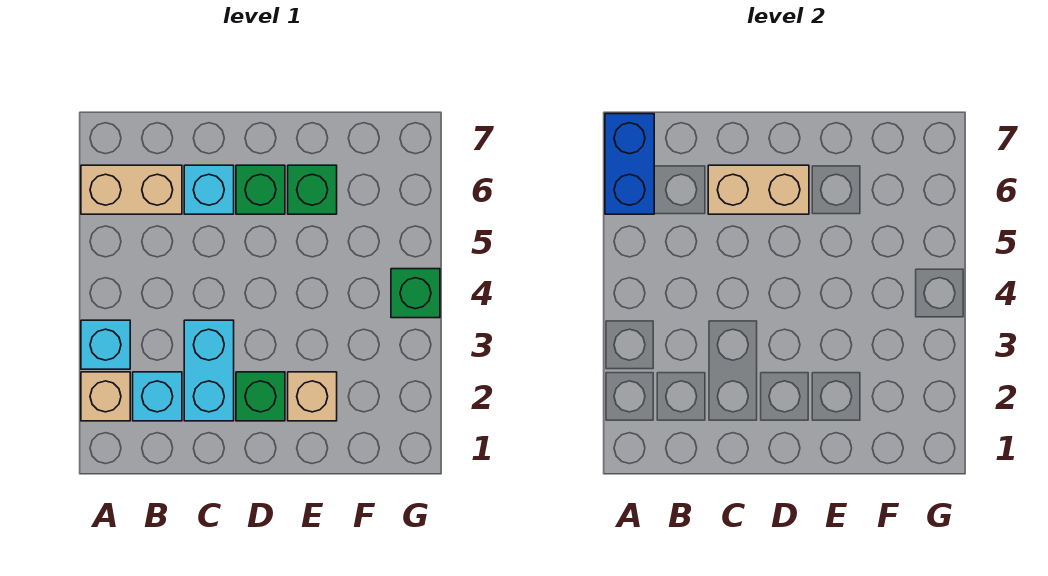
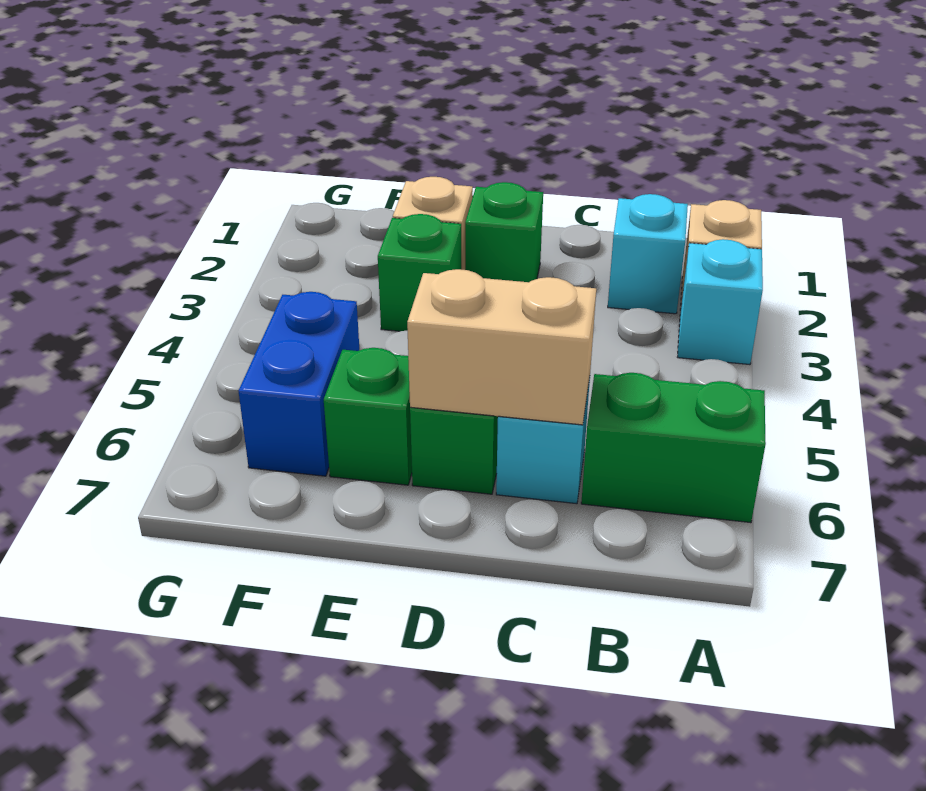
tan 1x2 brick [81,165,182,214] -> green 1x2 brick [581,373,766,523]
blue 1x2 brick [605,114,654,214] -> blue 1x2 brick moved to [239,292,359,476]
cyan 1x2 brick [184,320,234,421] -> none
green 1x1 brick [391,269,440,318] -> green 1x1 brick moved to [378,214,461,331]

